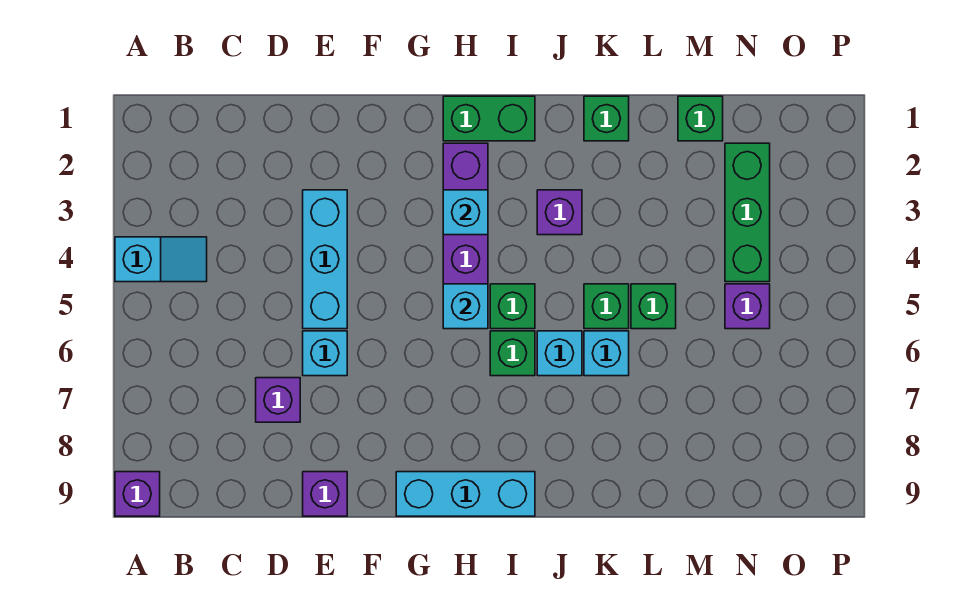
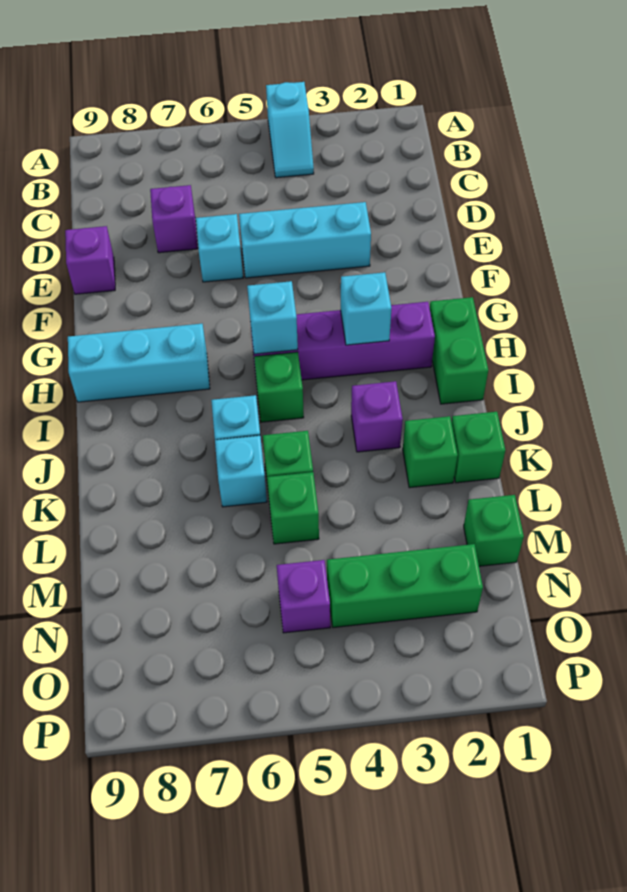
purple 1x1 brick [115,472,160,516] -> none
cyan 1x3 brick [396,472,535,516] -> cyan 1x3 brick turned to [68,324,210,402]
green 1x1 brick [490,331,535,376] -> green 1x1 brick moved to [403,416,458,488]

